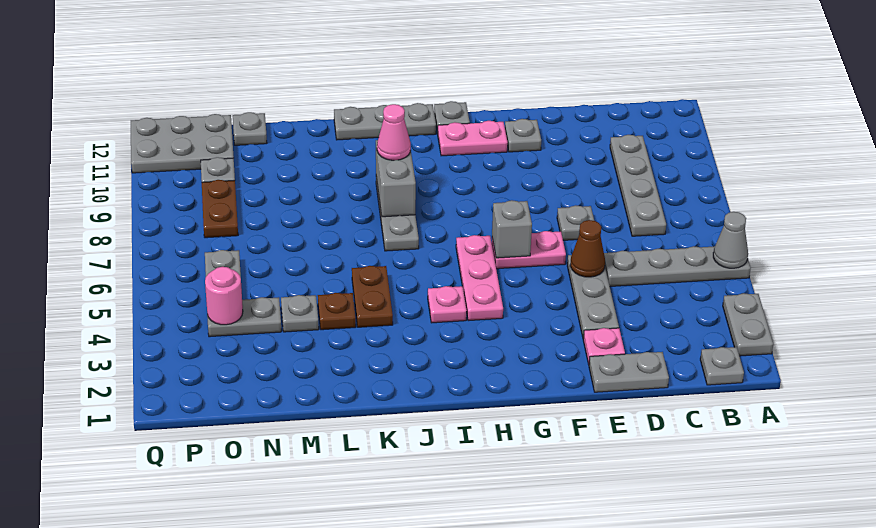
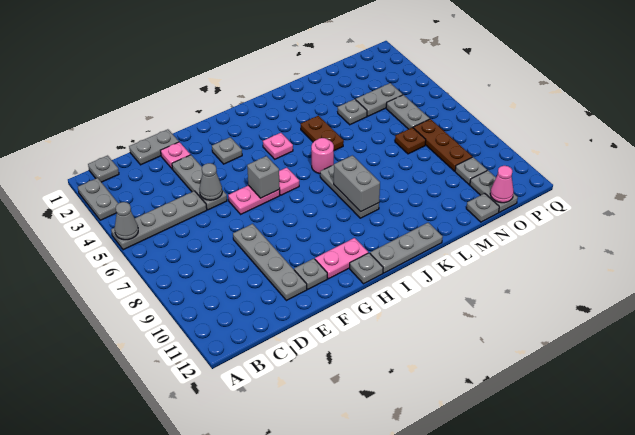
grey 1x4 plate [610,135,666,236] -> grey 1x4 plate moved to [233,224,307,301]
brown 1x1 cone [570,220,605,277] -> grey 1x1 cone [199,163,222,200]
grey 1x1 plate [557,205,594,240] -> grey 1x1 plate moved to [212,137,242,164]
pink 1x3 plate [456,235,503,321] -> pink 1x1 plate [279,168,299,195]
pink 1x1 cone [377,104,411,160] -> pink 1x1 cone moved to [490,166,514,203]
brown 1x1 plate [318,293,356,330] -> brown 1x1 plate moved to [395,127,426,154]
pink 1x1 round brick [205,267,243,325] -> pink 1x1 round brick moved to [311,138,334,174]
brown 1x2 plate [202,180,238,238] -> brown 1x3 plate [413,119,472,171]
grey 2x3 plate [131,114,234,173] -> grey 1x2 plate [470,170,518,212]

